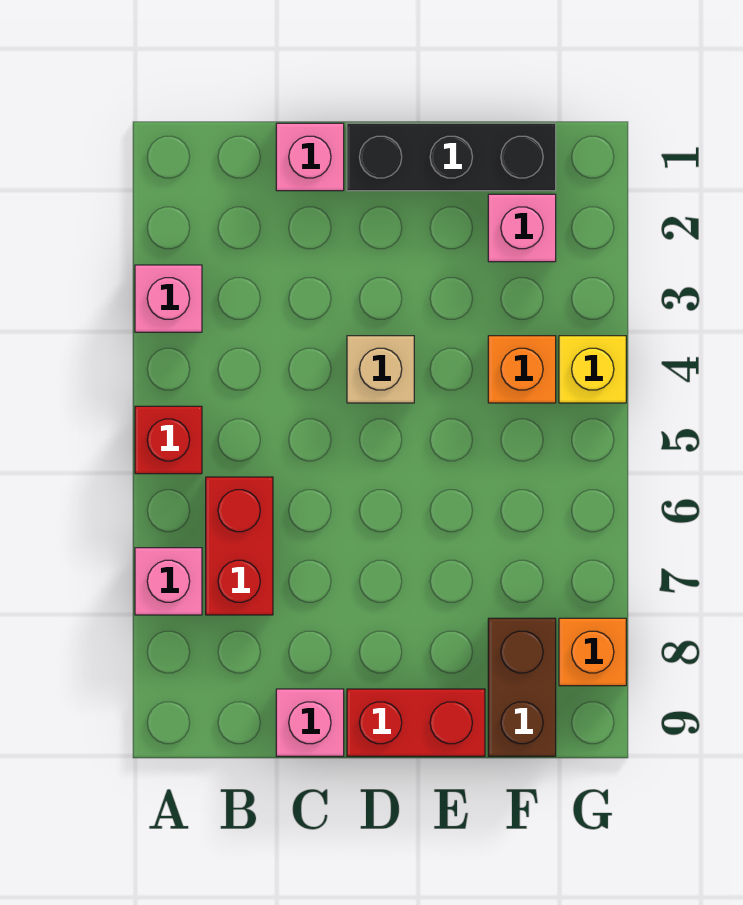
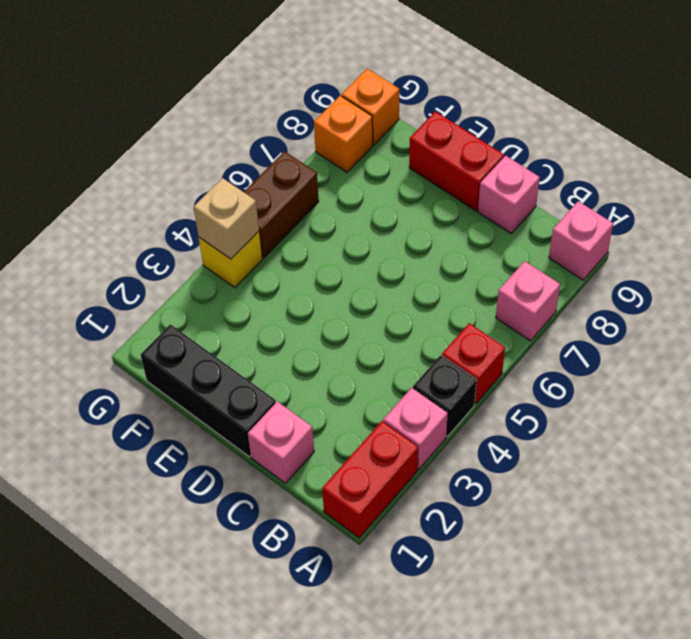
none -> black 1x1 brick [413,355,477,436]
red 1x2 brick [206,477,273,615] -> red 1x2 brick moved to [322,421,418,538]
tan 1x1 brick [347,336,414,403] -> tan 1x1 brick moved to [194,178,259,259]
pink 1x1 brick [488,194,556,262] -> pink 1x1 brick moved to [549,201,613,280]
orange 1x1 brick [488,336,556,403] -> orange 1x1 brick moved to [341,69,399,145]
brown 1x2 brick [488,618,556,756] -> brown 1x2 brick moved to [244,151,319,258]

